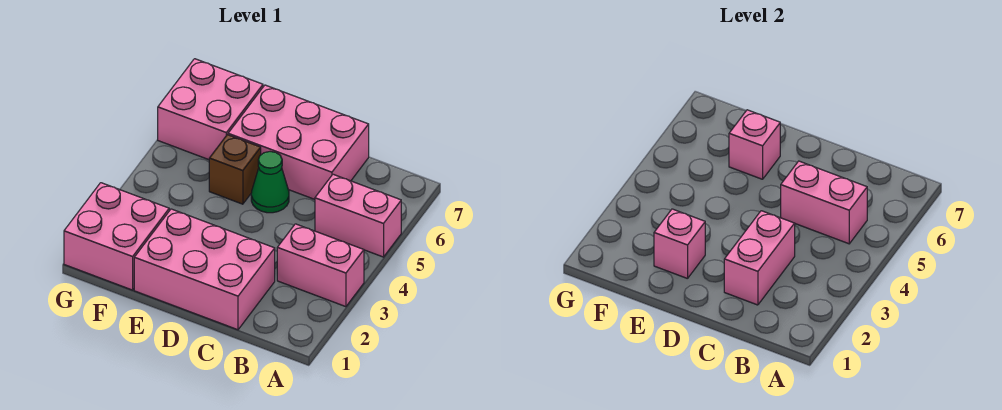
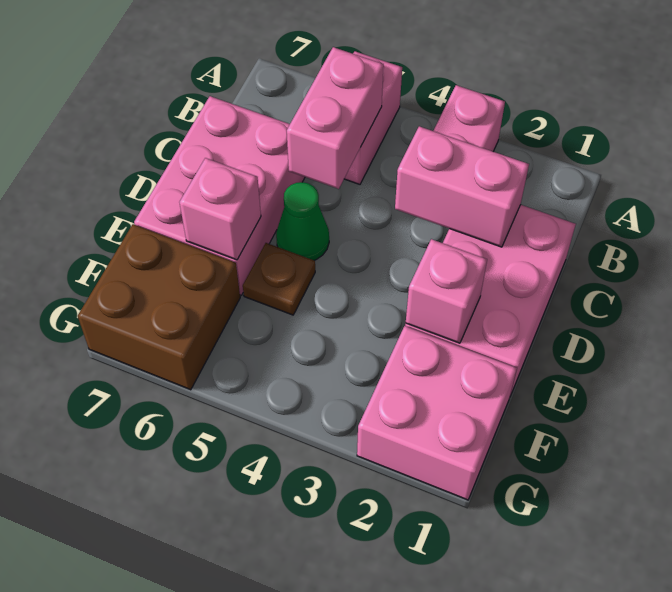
brown 1x1 brick [209,135,261,204] -> brown 1x1 plate [243,243,315,315]
pink 2x2 brick [158,59,263,160] -> brown 2x2 brick [78,224,240,390]

